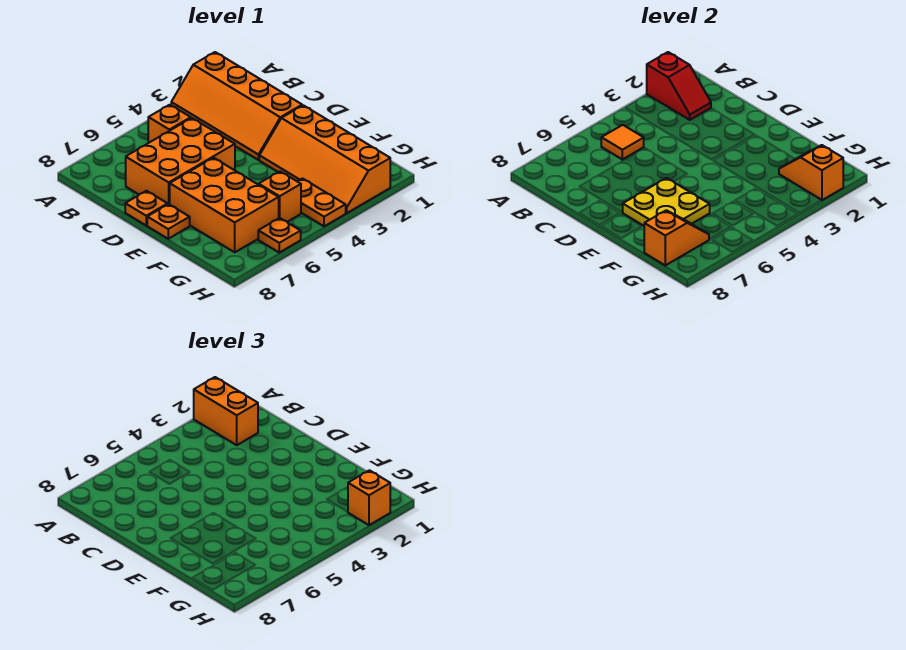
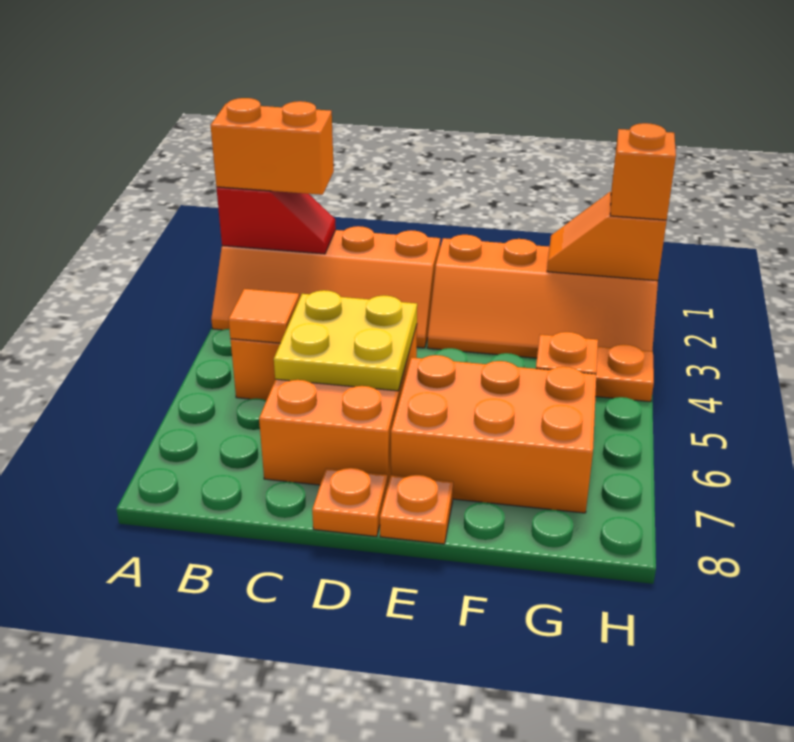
yellow 2x2 plate [622,178,710,226] -> yellow 2x2 plate moved to [274,290,417,391]
orange 1x2 slope [644,210,709,265] -> none
orange 1x1 plate [258,218,301,252] -> none

